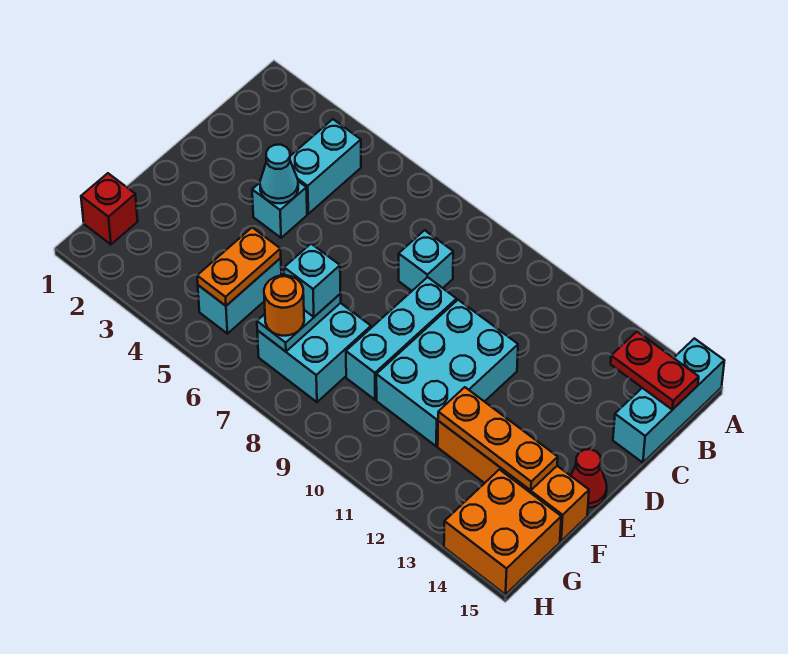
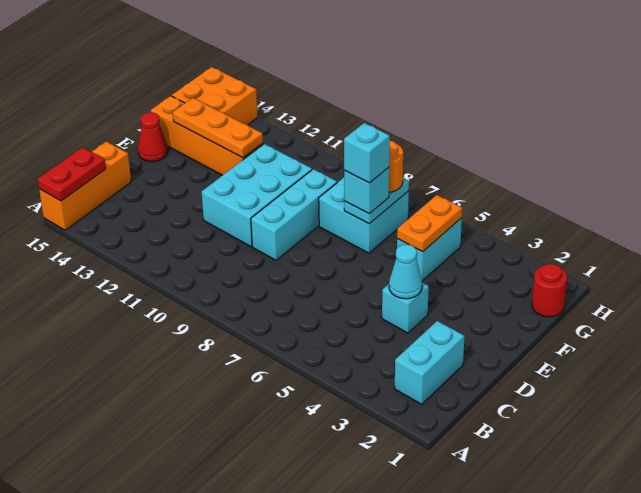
cyan 1x3 brick [613,338,724,463] -> orange 1x3 brick [39,141,131,230]
cyan 1x2 brick [290,119,361,214] -> cyan 1x2 brick moved to [395,321,465,404]
red 1x2 plate [611,332,699,410] -> red 1x2 plate turned to [38,147,106,201]
cyan 1x1 brick [399,230,453,291] -> cyan 1x1 brick moved to [344,123,390,183]
red 1x1 brick [81,173,138,244] -> red 1x1 round brick [532,264,567,317]

